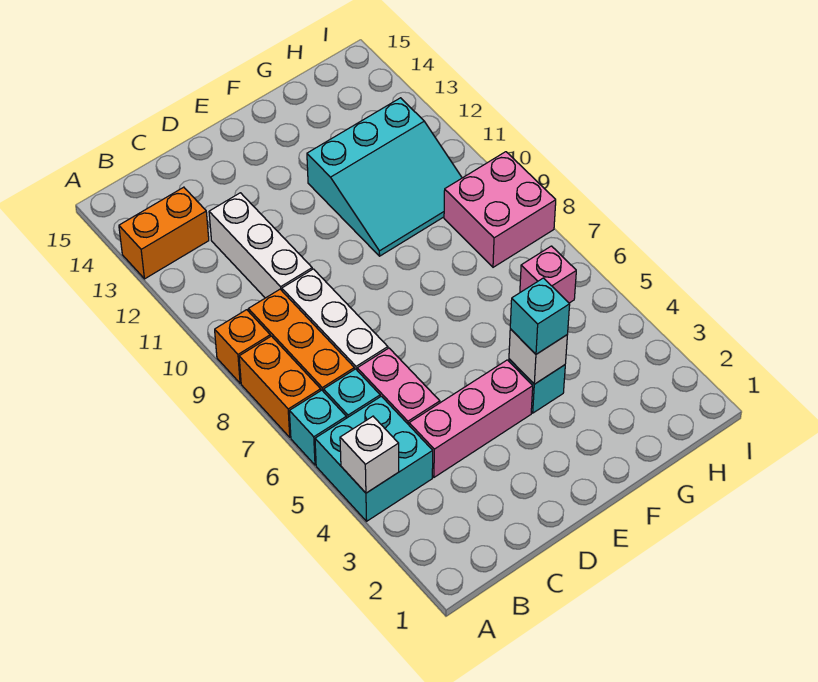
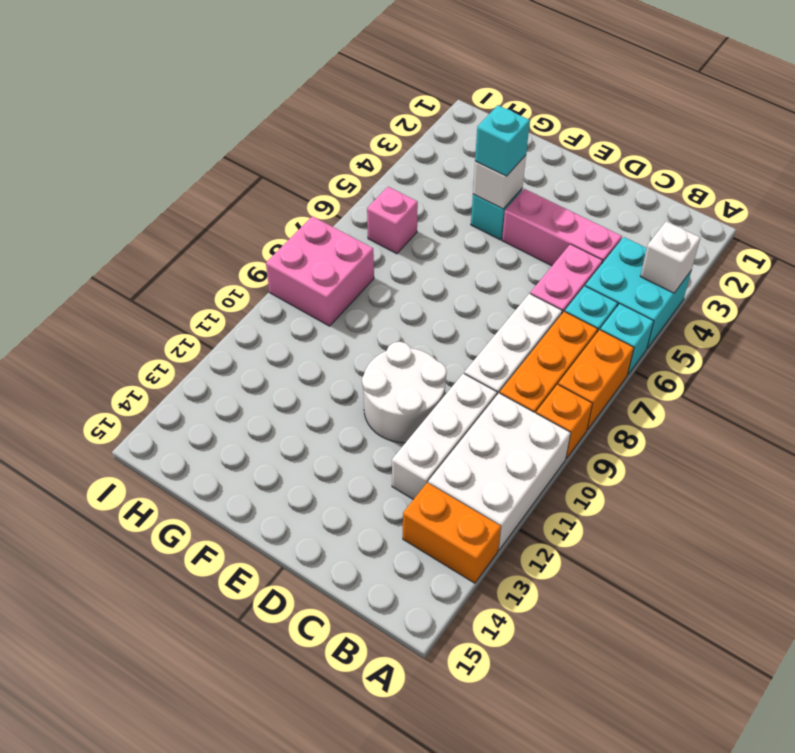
none -> white 2x3 brick [428,393,571,551]
none -> white 2x2 round brick [362,342,447,443]
cyan 3x3 slope [307,98,462,256] -> none

